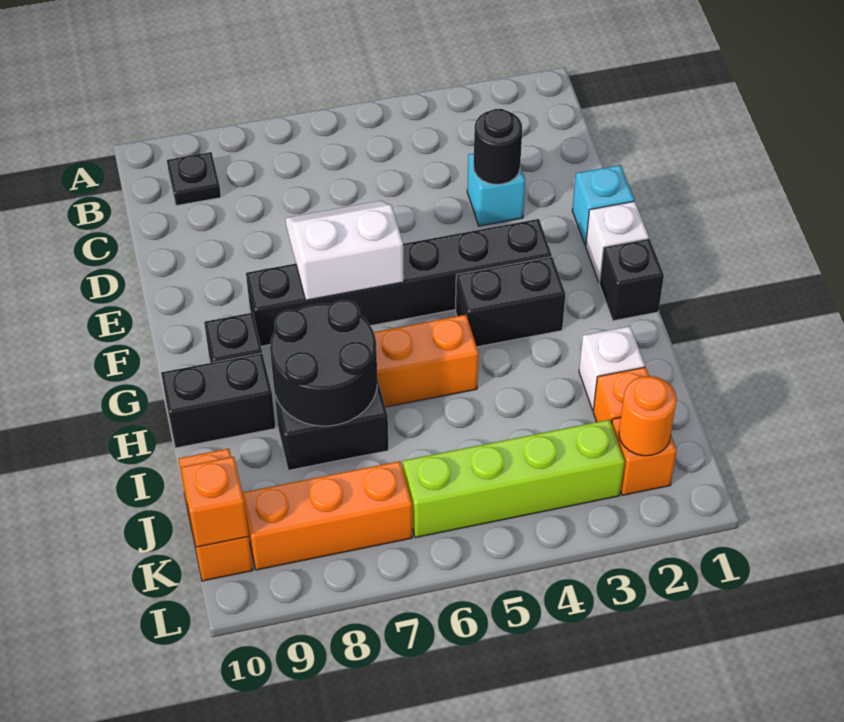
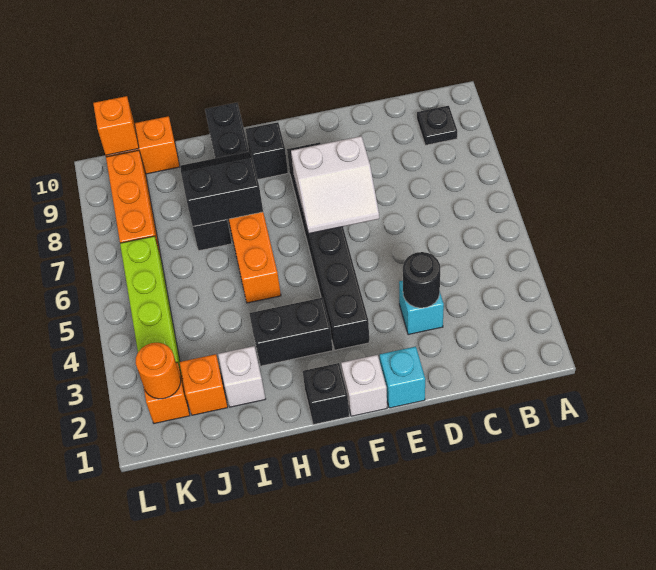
white 2x2 slope [286,201,404,300] -> white 2x2 slope turned to [291,136,379,234]
black 1x2 brick [456,257,565,347] -> black 1x2 brick turned to [249,298,333,366]
black 2x2 round brick [270,300,377,426] -> black 2x2 slope [180,152,263,226]

